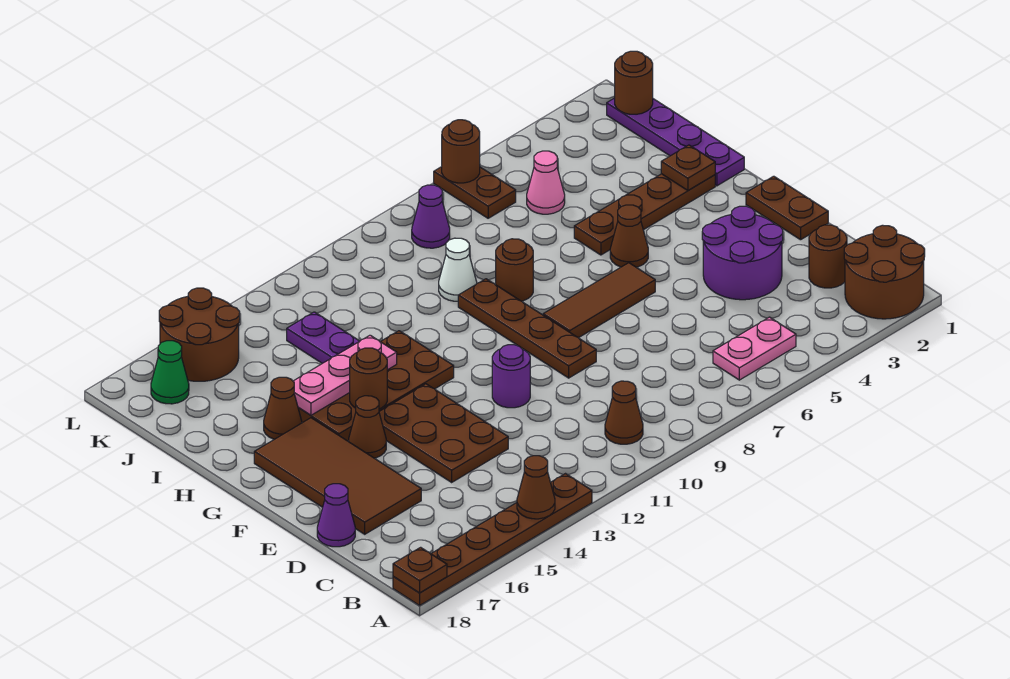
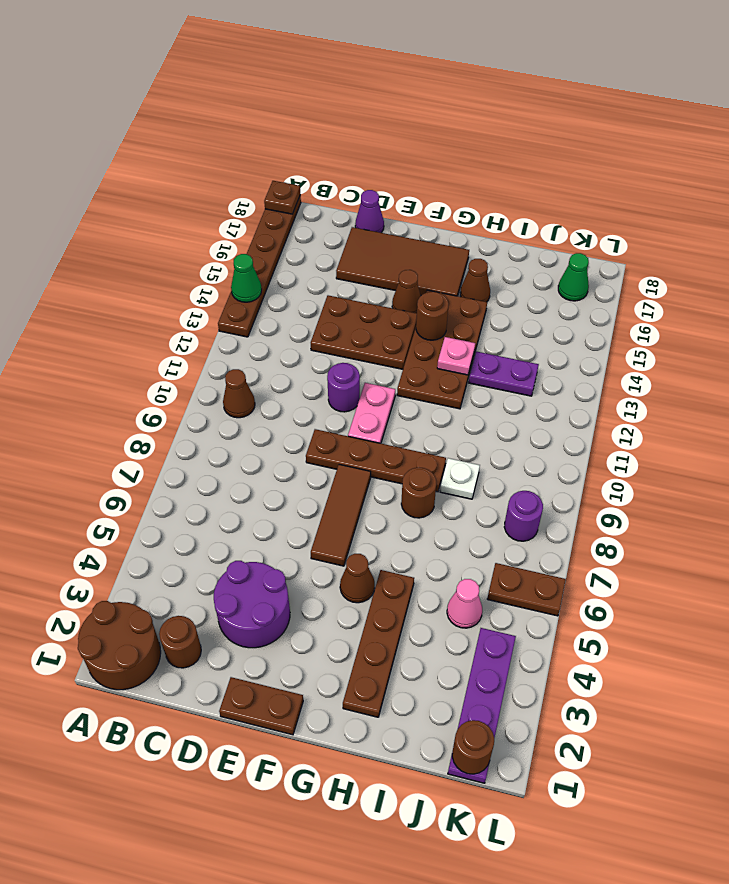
brown 1x1 cone [517,456,555,519] -> green 1x1 cone [231,254,262,302]
pink 1x2 plate [713,317,796,380] -> pink 1x2 plate moved to [348,383,395,443]
purple 1x4 plate [607,98,744,186] -> purple 1x4 plate turned to [448,628,516,783]
brown 1x1 plate [661,145,715,190] -> none
pink 1x3 plate [293,335,397,415] -> pink 1x1 plate [437,337,475,375]
white 1x1 cone [439,238,477,301] -> white 1x1 plate [440,458,480,499]
purple 1x1 cone [412,185,450,248] -> purple 1x1 round brick [504,491,543,541]
brown 2x2 round brick [159,288,240,381] -> none
brown 1x1 round brick [442,120,480,183] -> none

